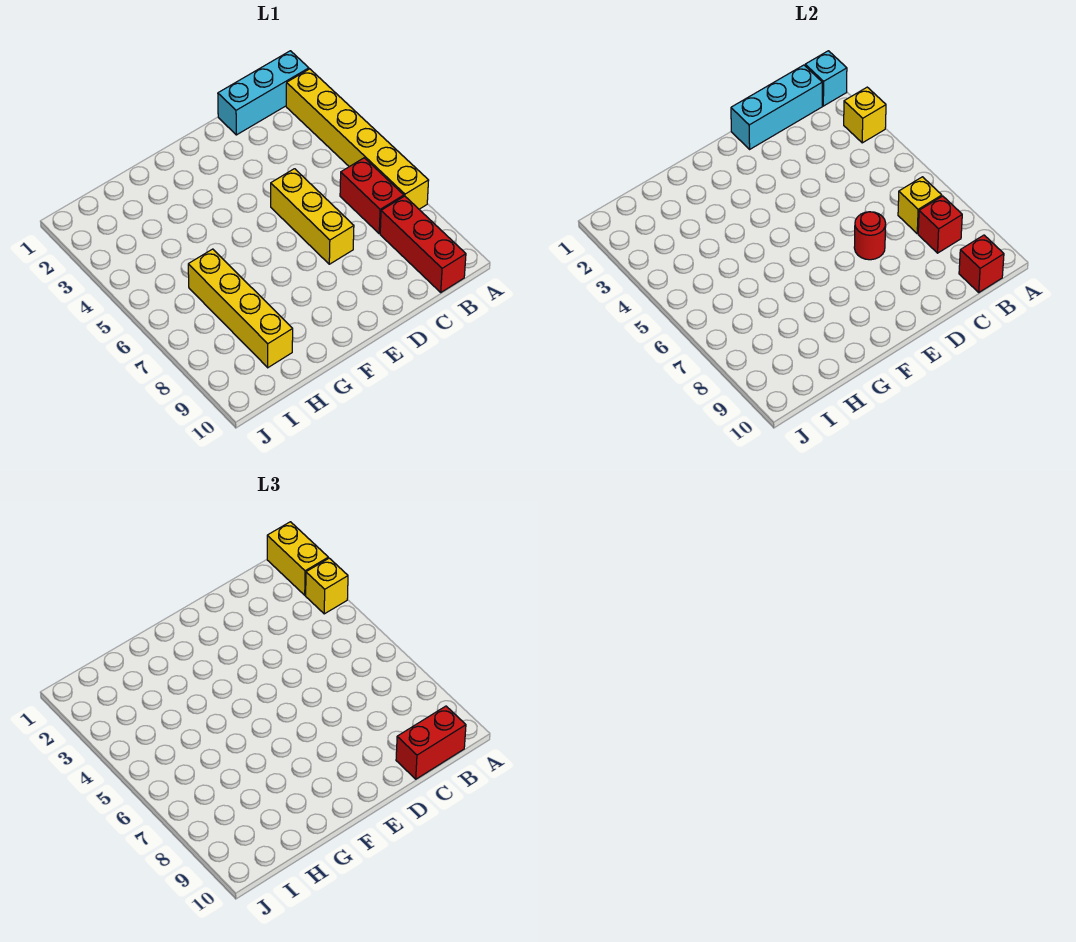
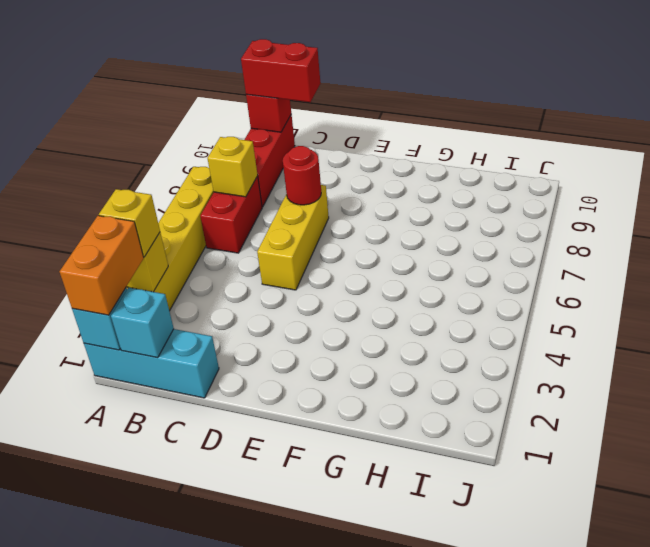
yellow 1x2 brick [267,522,328,595] -> orange 1x2 brick [60,216,144,315]
cyan 1x3 brick [731,65,822,149] -> cyan 1x1 brick [111,287,174,358]
red 1x1 brick [918,196,962,253] -> none
yellow 1x4 brick [188,249,293,368] -> none

